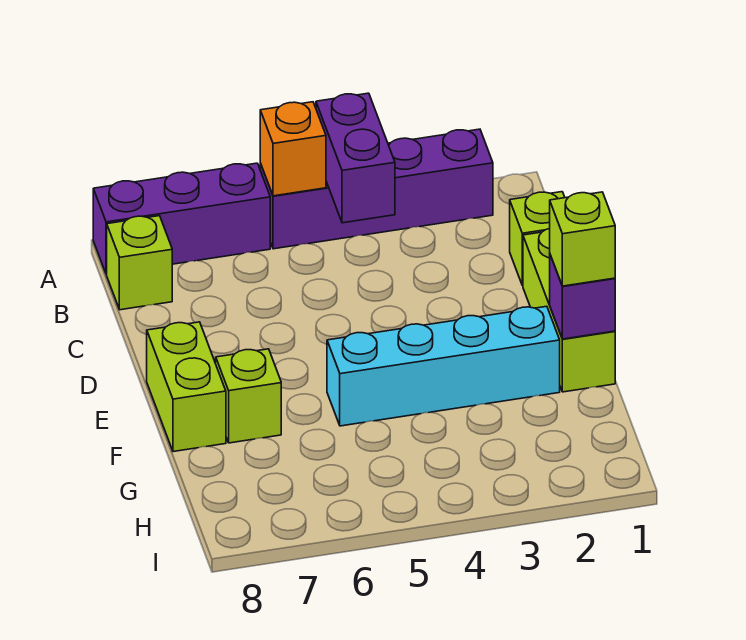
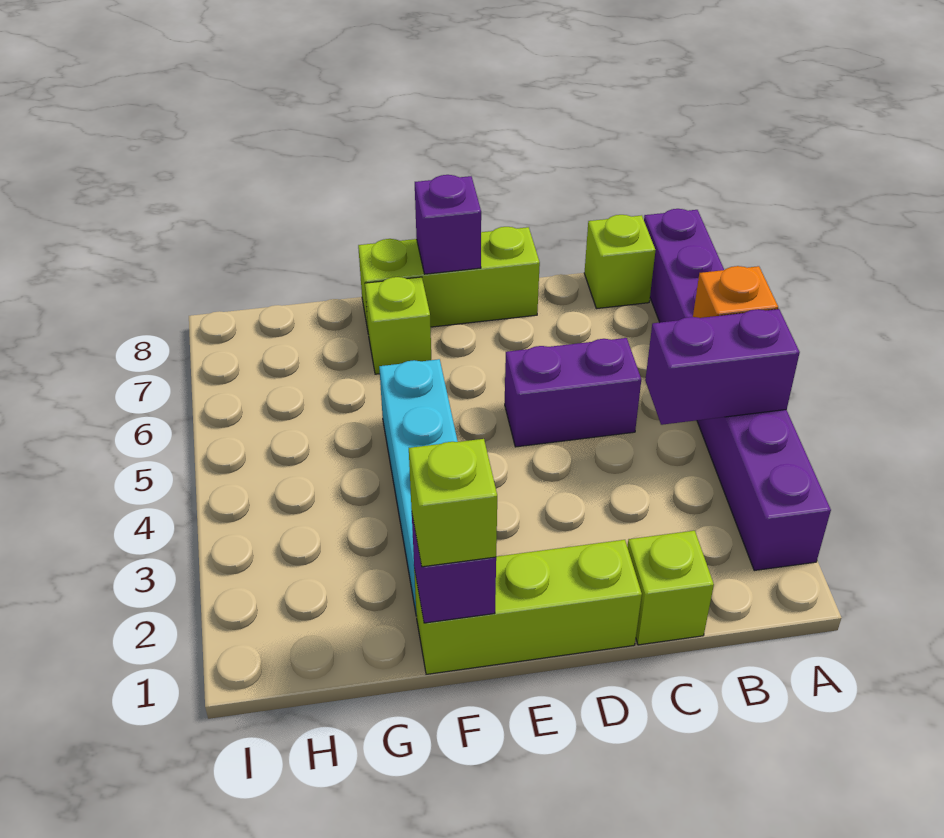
none -> purple 1x2 brick [505,338,641,447]
lime 1x2 brick [147,322,226,452] -> lime 1x3 brick [358,227,540,330]
none -> purple 1x1 brick [415,175,481,274]

